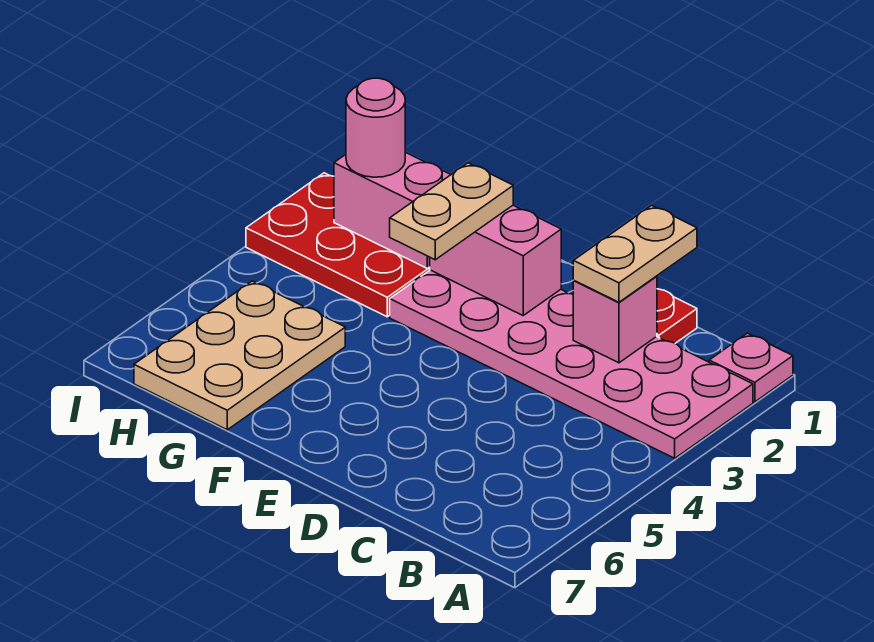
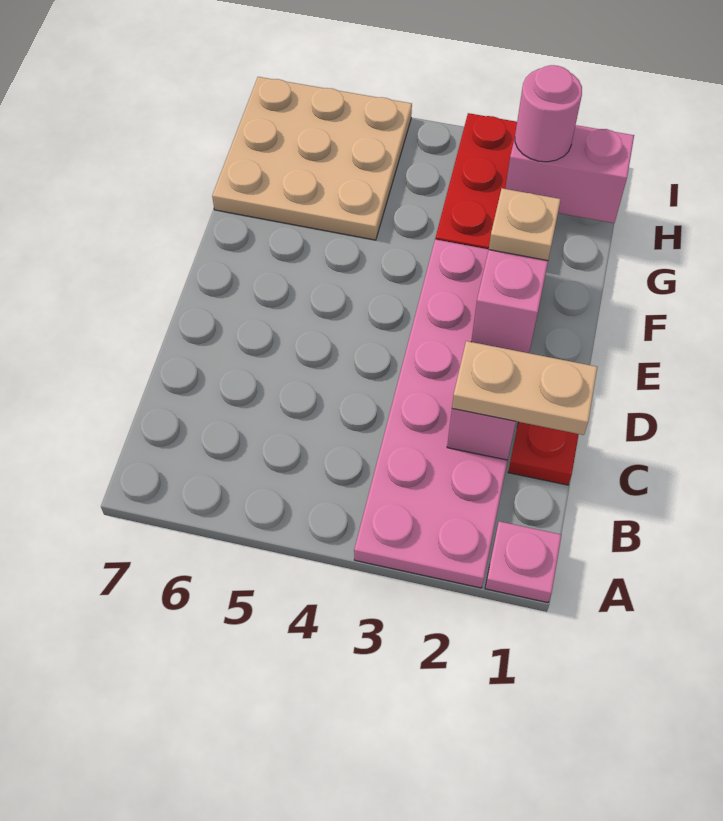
tan 1x2 plate [390,163,513,260] -> tan 1x1 plate [489,188,561,261]
pink 1x2 brick [334,152,451,268] -> pink 1x2 brick turned to [505,125,634,223]
tan 2x3 plate [134,281,345,430] -> tan 3x3 plate [212,77,412,240]

